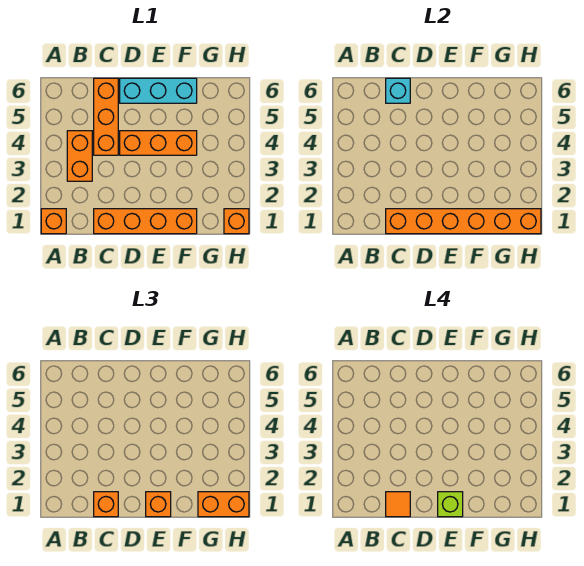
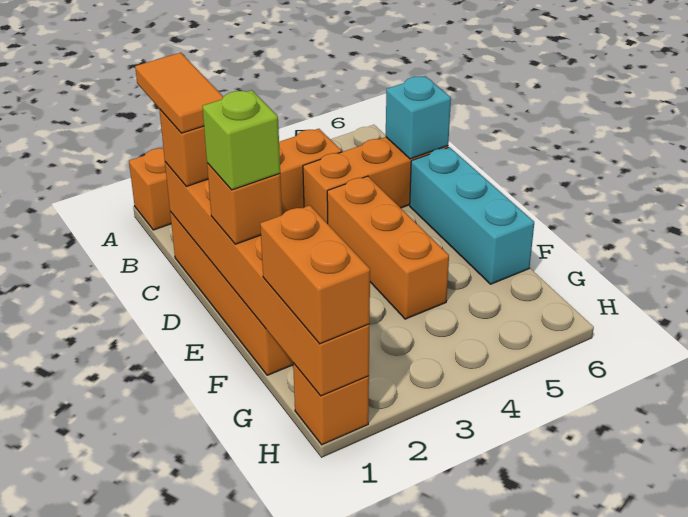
orange 1x1 tile [386,492,410,517] -> orange 1x2 tile [135,53,223,133]

